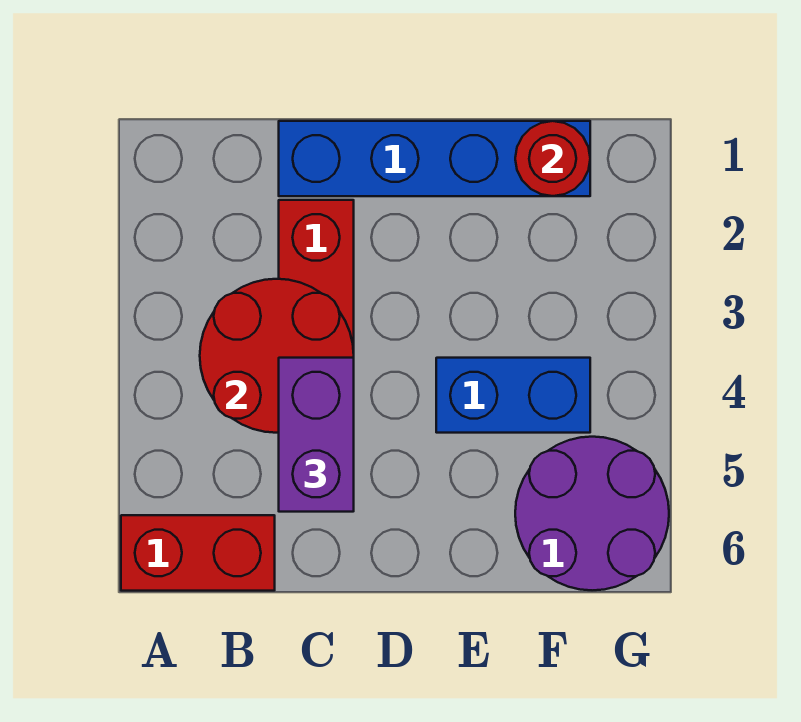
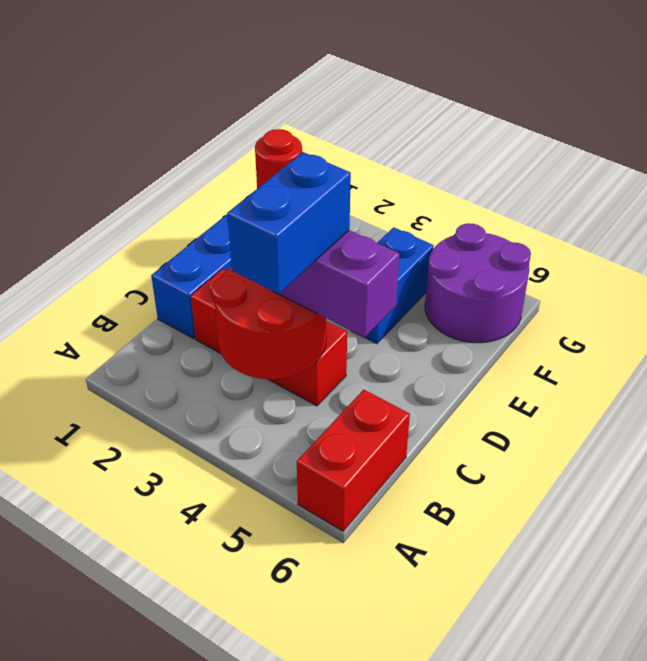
none -> blue 1x2 brick [227,152,351,294]

